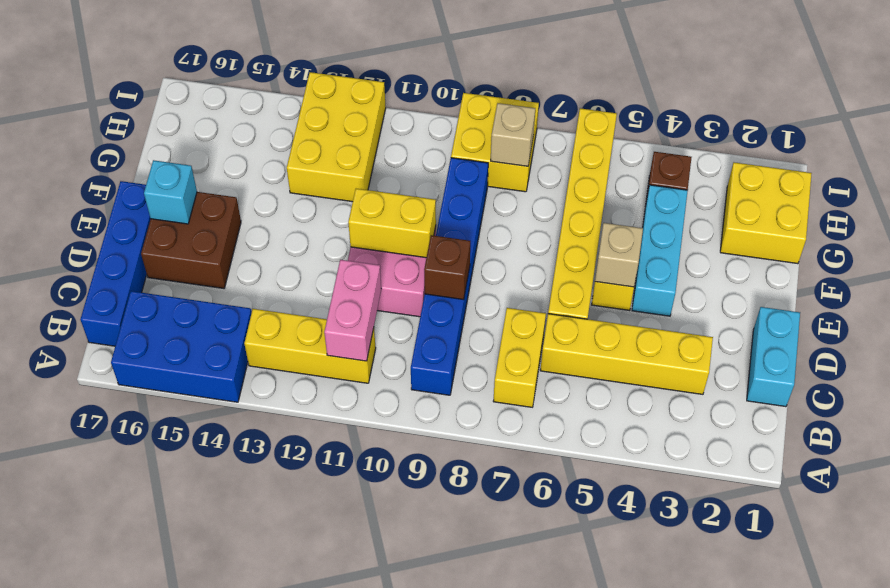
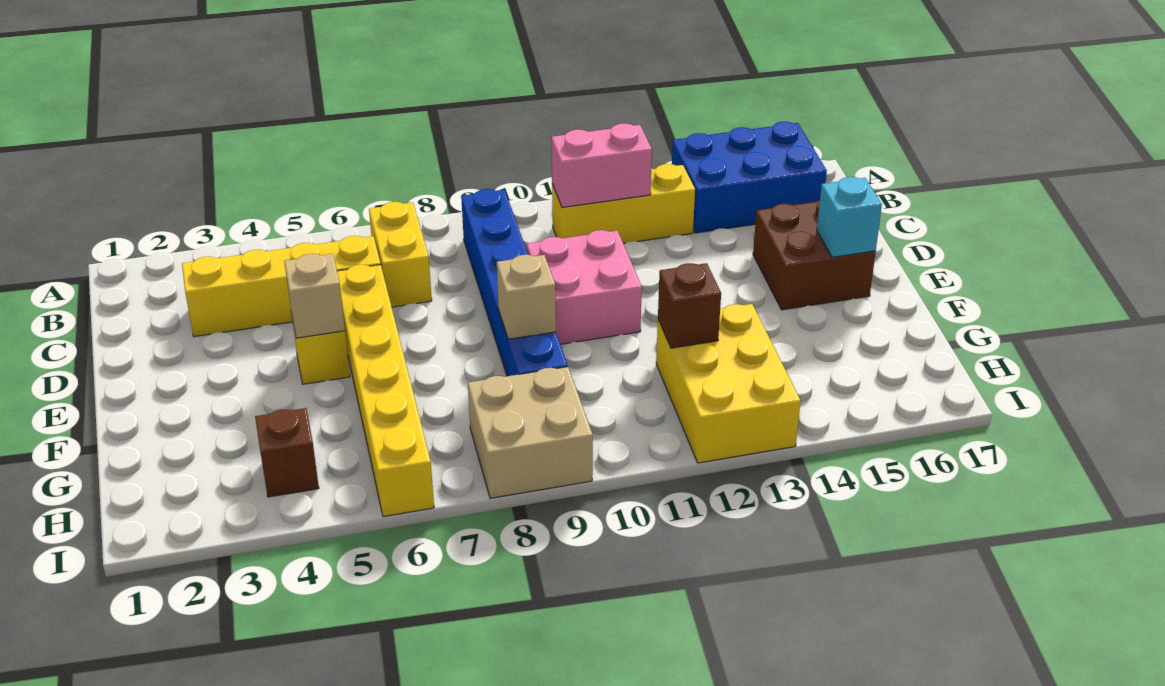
pink 1x2 brick [324,260,381,361] -> pink 1x2 brick turned to [551,123,652,208]
blue 1x4 brick [80,181,151,346] -> none
cyan 1x2 brick [747,307,800,407] -> none
brown 1x1 brick [424,235,470,300] -> brown 1x1 brick moved to [658,263,721,348]
cyan 1x3 brick [632,185,688,316] -> none
yellow 1x2 brick [348,189,436,258] -> none
yellow 2x2 brick [720,162,812,264] -> none
yellow 2x2 brick [451,93,539,192] -> tan 2x2 brick [468,367,593,498]
tan 1x1 brick [491,103,535,166] -> tan 1x1 brick moved to [497,255,556,339]

